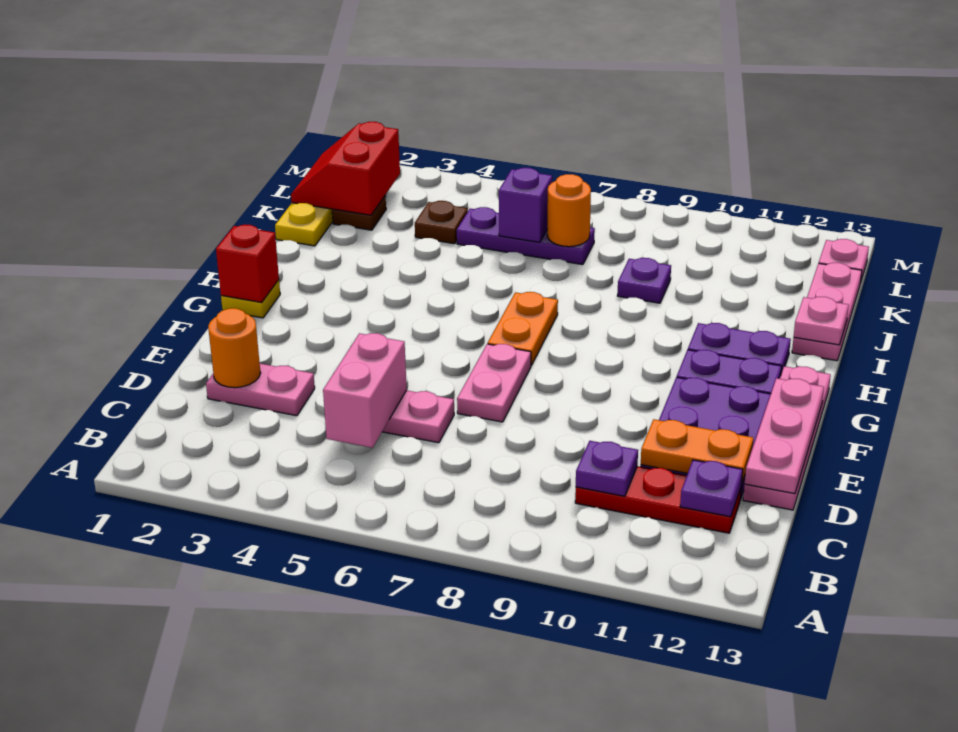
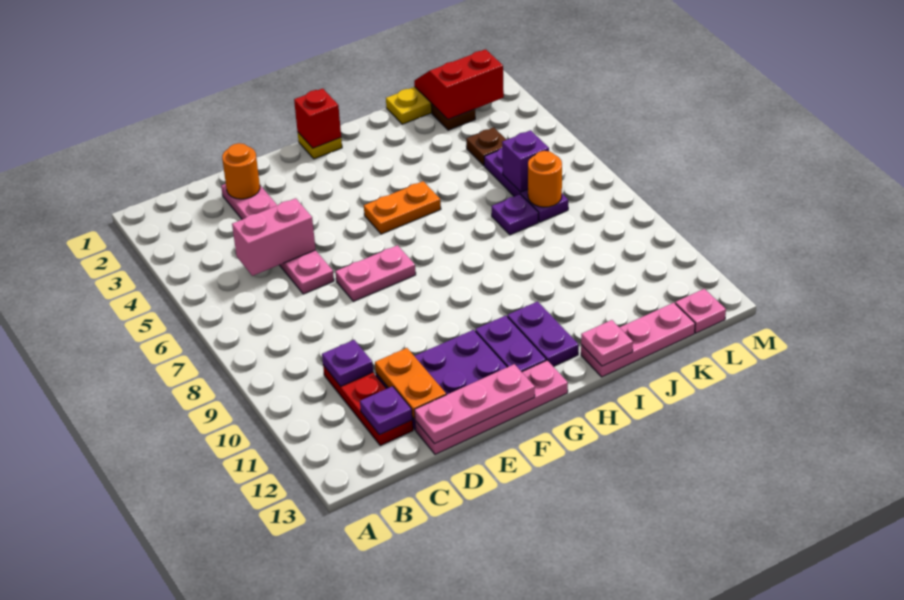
orange 1x2 plate [488,292,558,366] -> orange 1x2 plate moved to [364,181,441,234]
purple 1x1 plate [617,258,671,303] -> purple 1x1 plate moved to [492,194,538,235]

